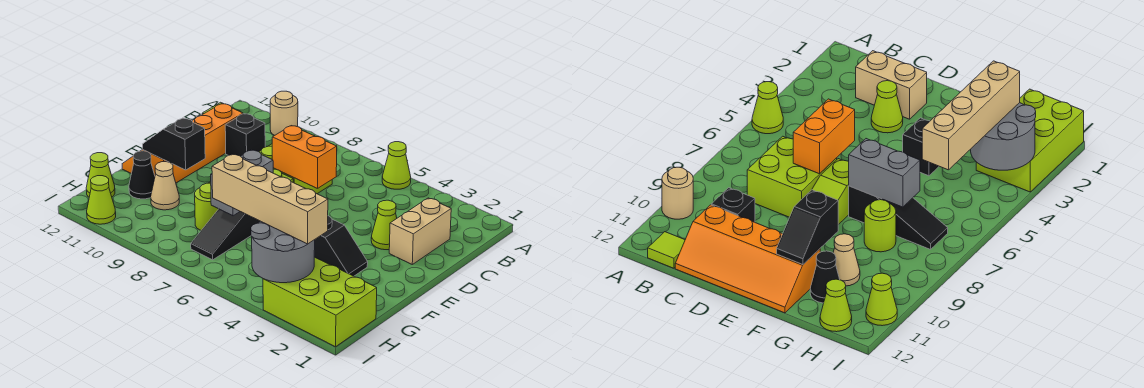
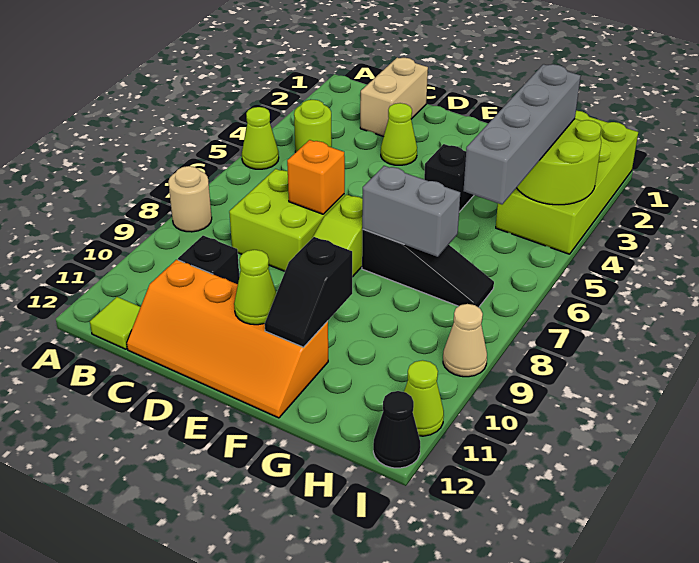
tan 1x1 round brick [270,91,298,135] -> tan 1x1 round brick moved to [168,166,212,232]
tan 1x2 brick [389,198,451,264] -> tan 1x2 brick turned to [360,58,428,137]
orange 1x2 brick [272,126,337,188] -> orange 1x1 brick [287,140,345,214]
lime 1x1 round brick [195,183,218,230] -> lime 1x1 round brick moved to [294,100,332,152]
tan 1x1 cone [151,162,179,210] -> tan 1x1 cone moved to [443,304,487,377]
black 1x1 cone [129,151,155,199] -> black 1x1 cone moved to [373,391,420,468]
lime 2x3 brick [263,257,377,347] -> lime 2x4 brick [496,111,638,254]
grey 2x2 round brick [251,221,315,283] -> lime 2x2 round brick [517,119,601,205]
tan 1x4 brick [212,154,328,244] -> grey 1x4 brick [463,64,581,204]
lime 1x1 cone [86,153,115,197] -> lime 1x1 cone moved to [234,250,276,325]

